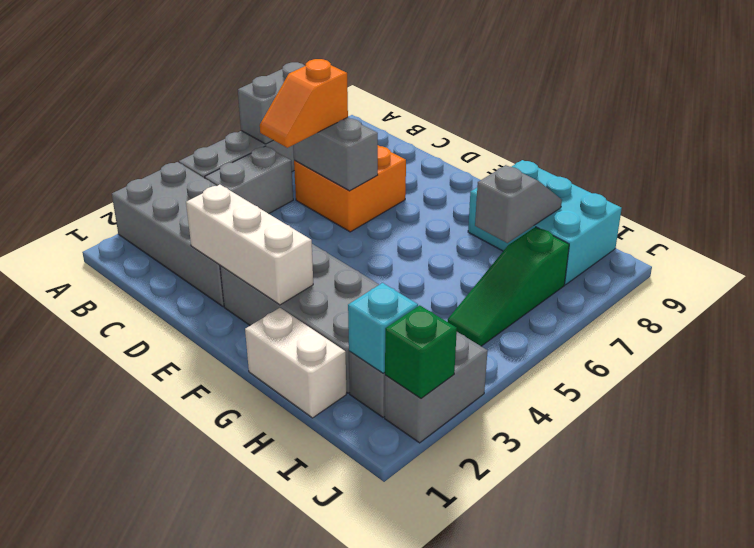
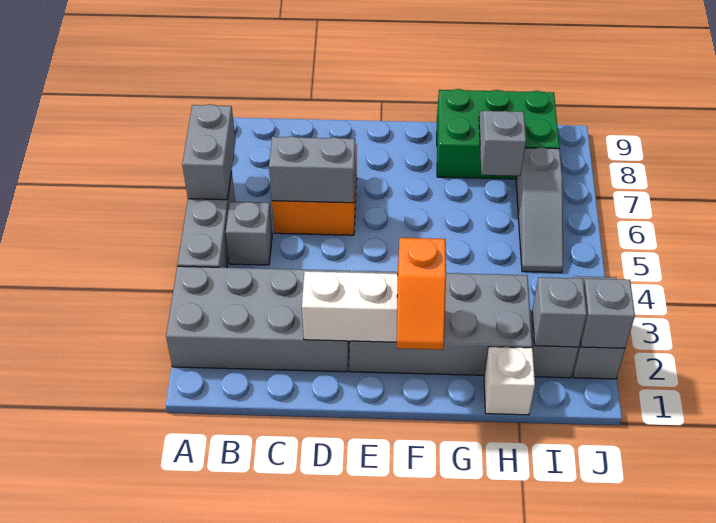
grey 1x2 brick [205,146,293,214] -> grey 1x1 brick [226,202,272,265]
orange 1x2 slope [260,59,348,148] -> orange 1x2 slope moved to [396,238,446,350]
white 1x2 brick [245,308,346,418] -> white 1x1 brick [484,347,535,415]
cyan 2x3 brick [468,160,622,285] -> green 2x3 brick [437,89,559,179]
cyan 1x1 brick [348,283,418,373] -> grey 1x1 brick [532,277,587,347]
green 1x3 slope [448,227,569,346] -> grey 1x3 slope [516,147,563,273]
green 1x1 brick [385,305,457,398] -> grey 1x1 brick [580,279,635,348]

